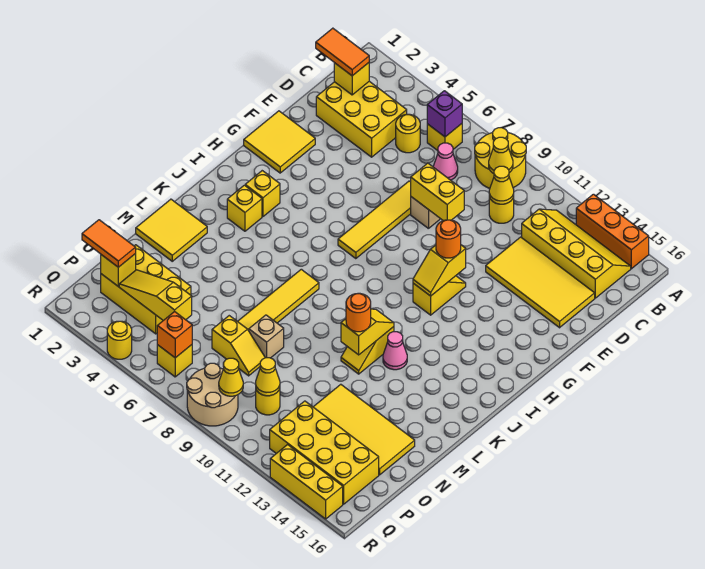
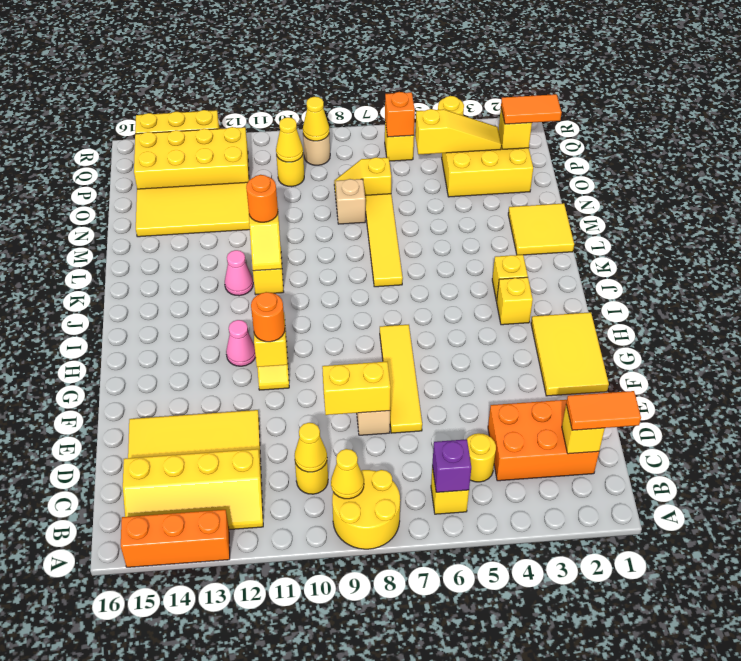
yellow 2x3 brick [316,81,407,157] -> orange 2x3 brick [488,400,599,481]
pink 1x1 cone [433,143,458,180] -> pink 1x1 cone moved to [226,320,256,366]
yellow 2x2 tile [244,111,315,173] -> yellow 2x3 tile [531,312,609,396]
tan 2x2 round brick [187,363,238,426] -> tan 1x1 round brick [303,133,330,165]

